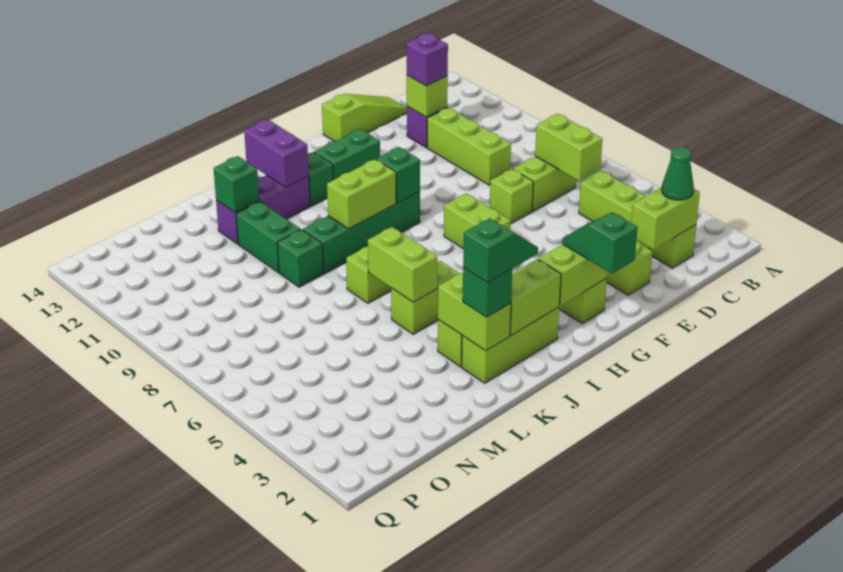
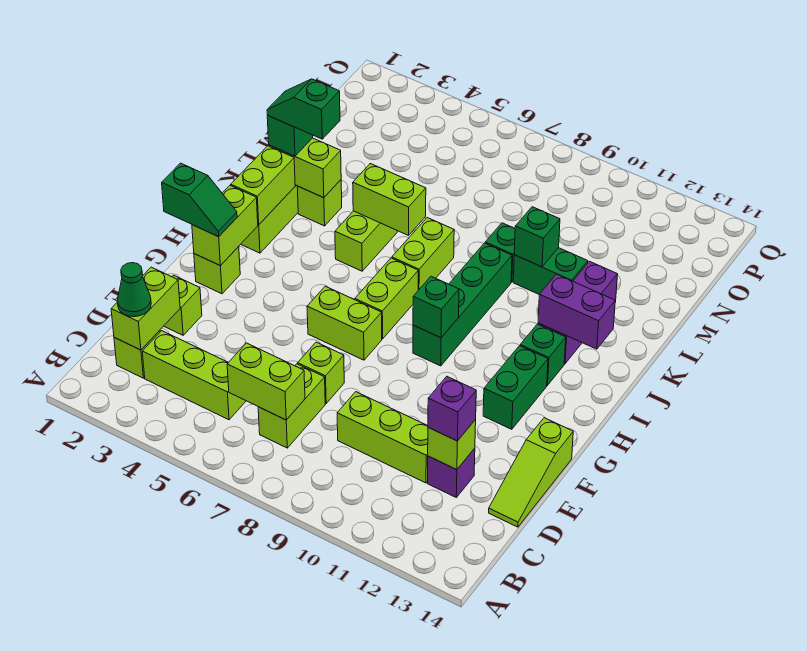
lime 1x2 brick [327,159,396,229] -> lime 1x2 brick moved to [355,258,418,339]
green 1x2 slope [463,218,538,283] -> green 1x2 slope turned to [267,79,340,139]
green 1x1 brick [214,156,259,213] -> green 1x1 brick moved to [514,207,560,267]

